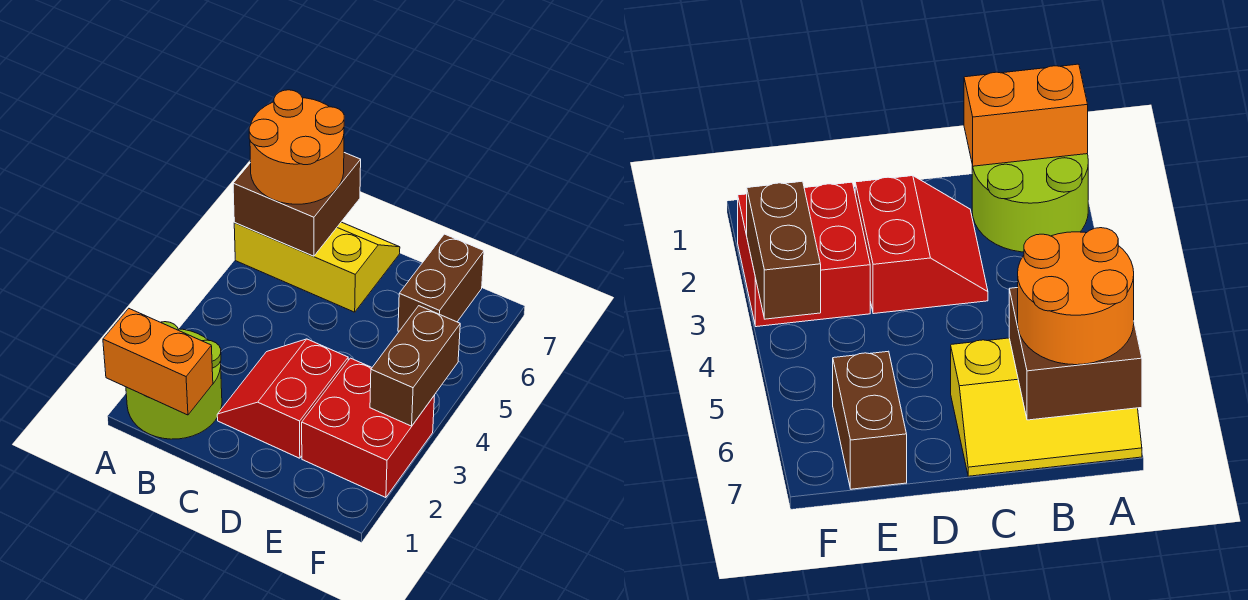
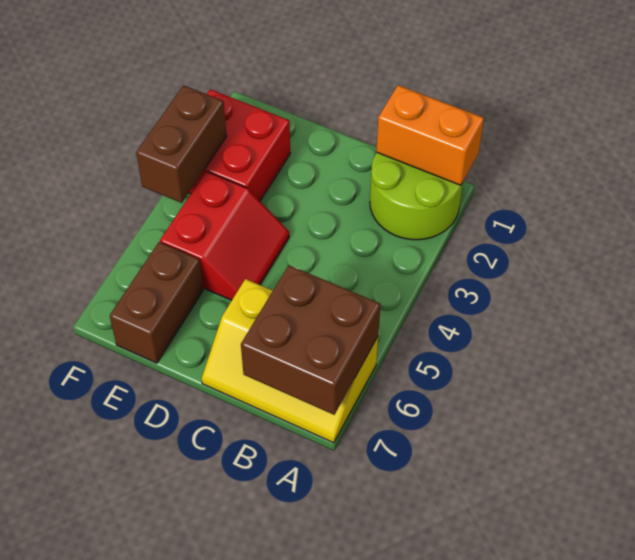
orange 2x2 round brick [249,90,344,204] -> none
red 2x2 slope [217,339,348,458] -> red 2x2 slope moved to [160,172,289,300]

